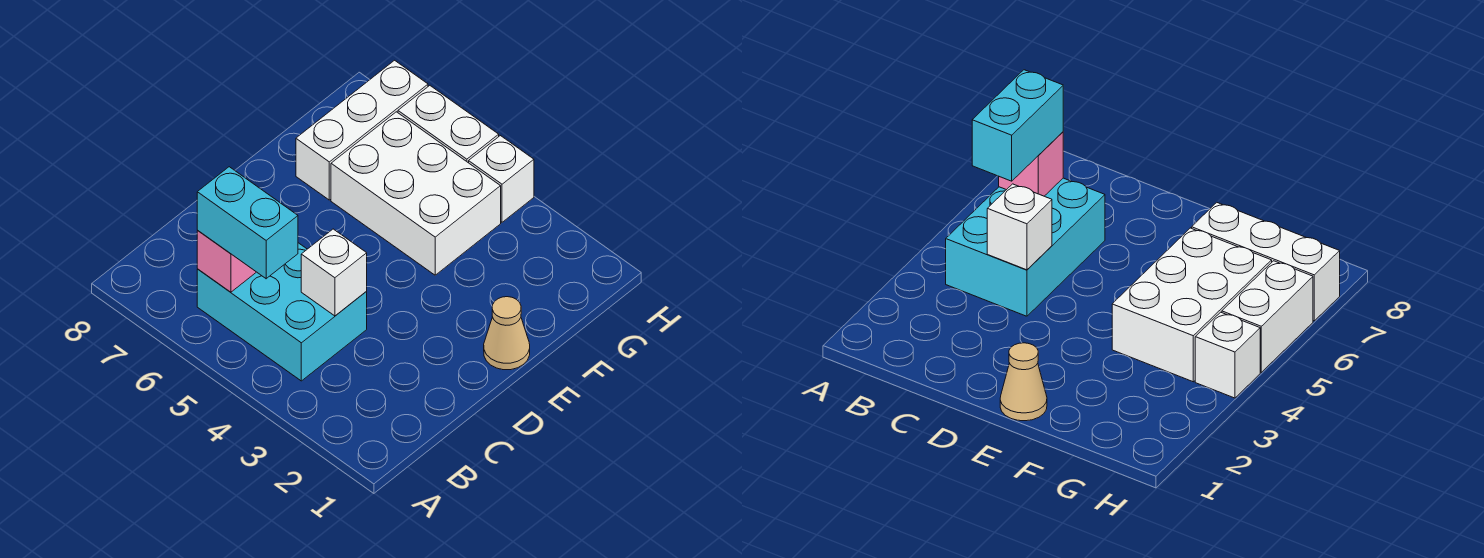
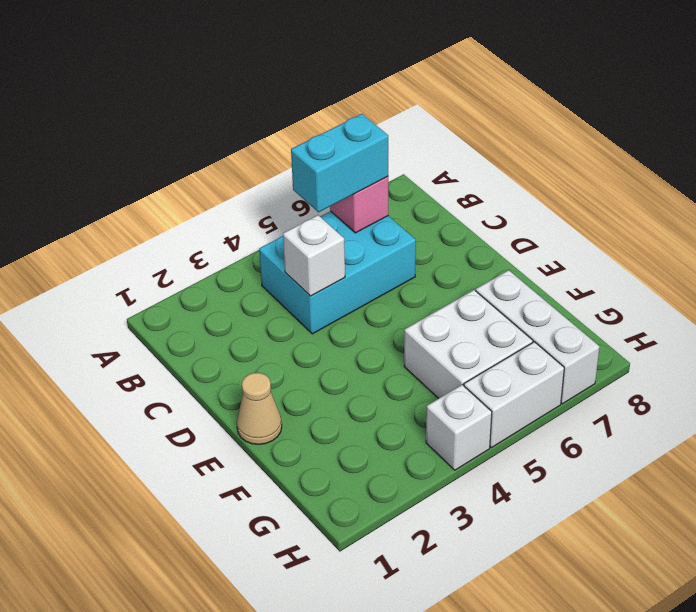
white 2x3 brick [331,112,501,275] -> white 2x2 brick [404,290,533,399]

